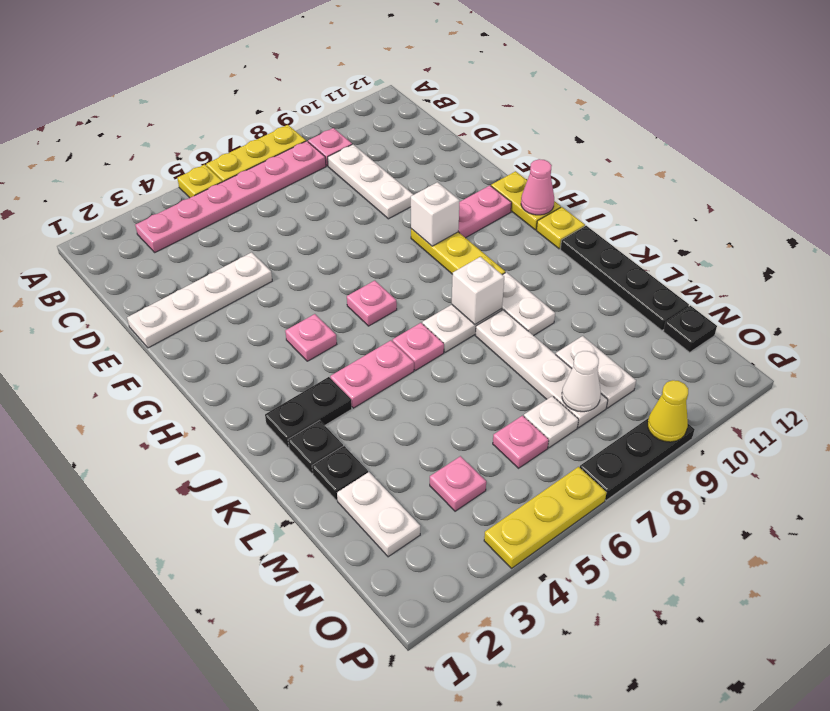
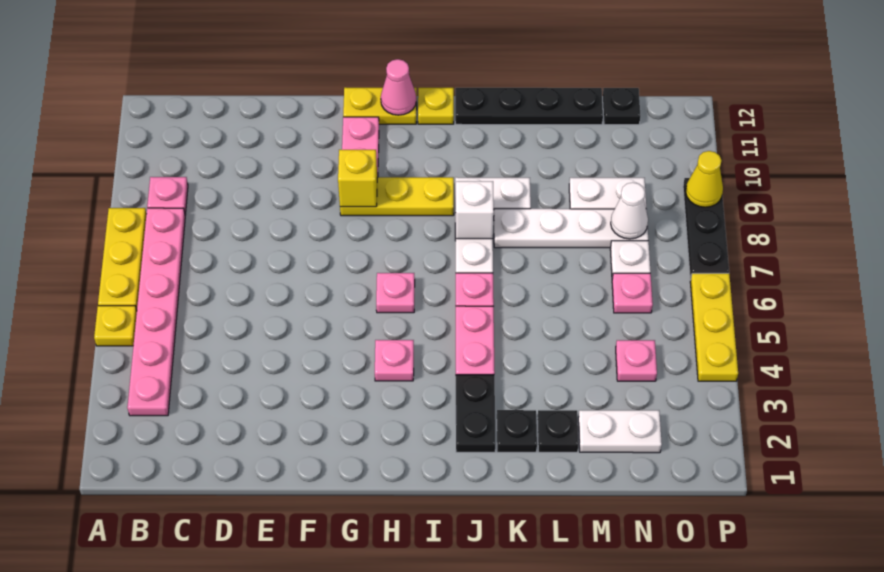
white 1x3 plate [328,144,413,219] -> none
white 1x4 plate [127,252,272,348] -> none
white 1x1 brick [411,182,460,246] -> yellow 1x1 brick [338,150,377,207]

